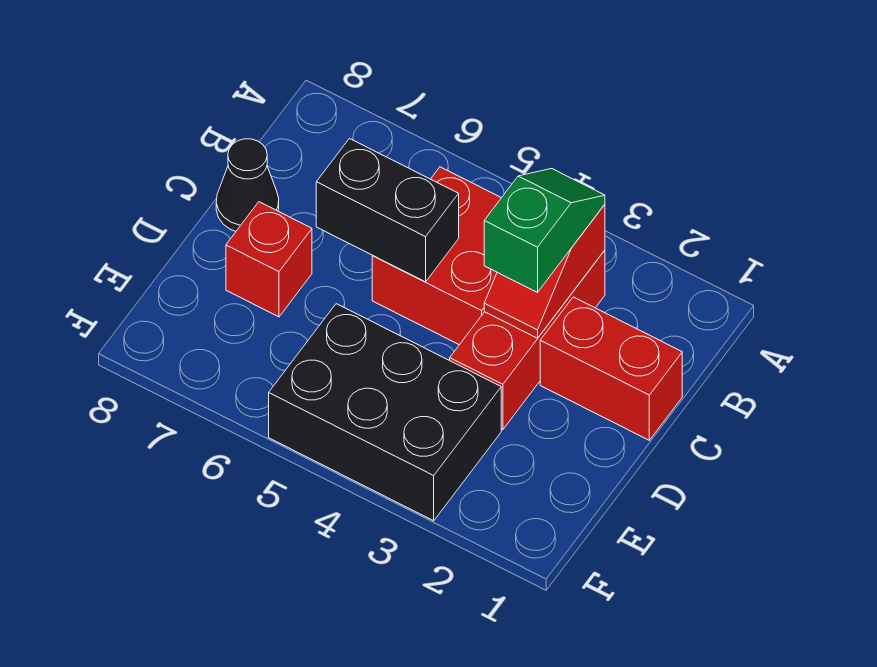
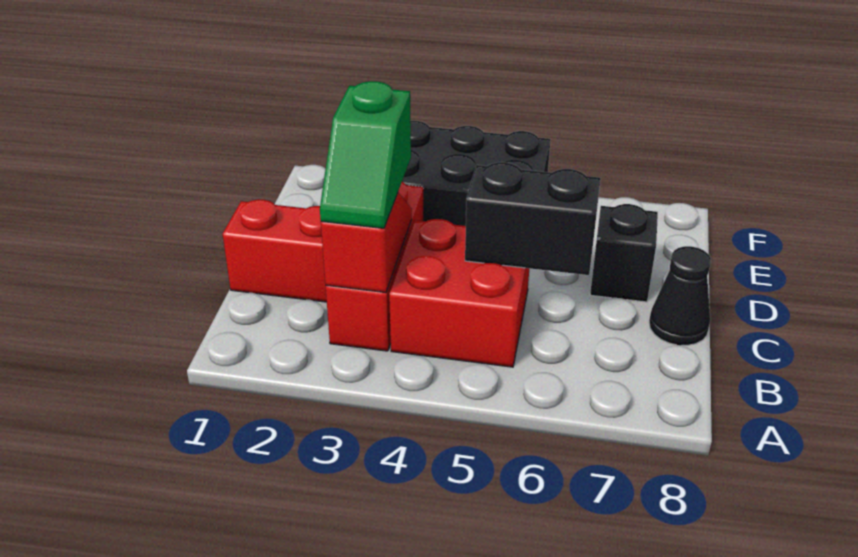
red 1x1 brick [226,202,312,317] -> black 1x1 brick [590,204,658,302]

